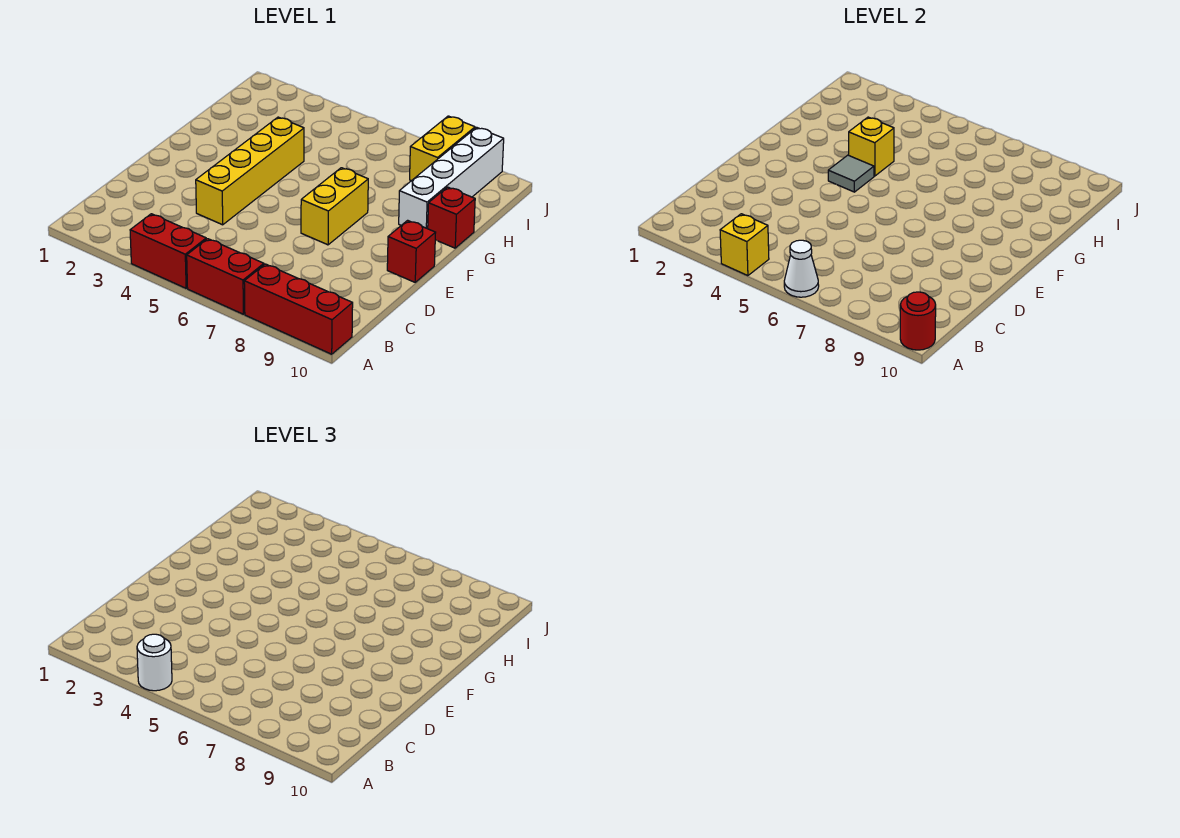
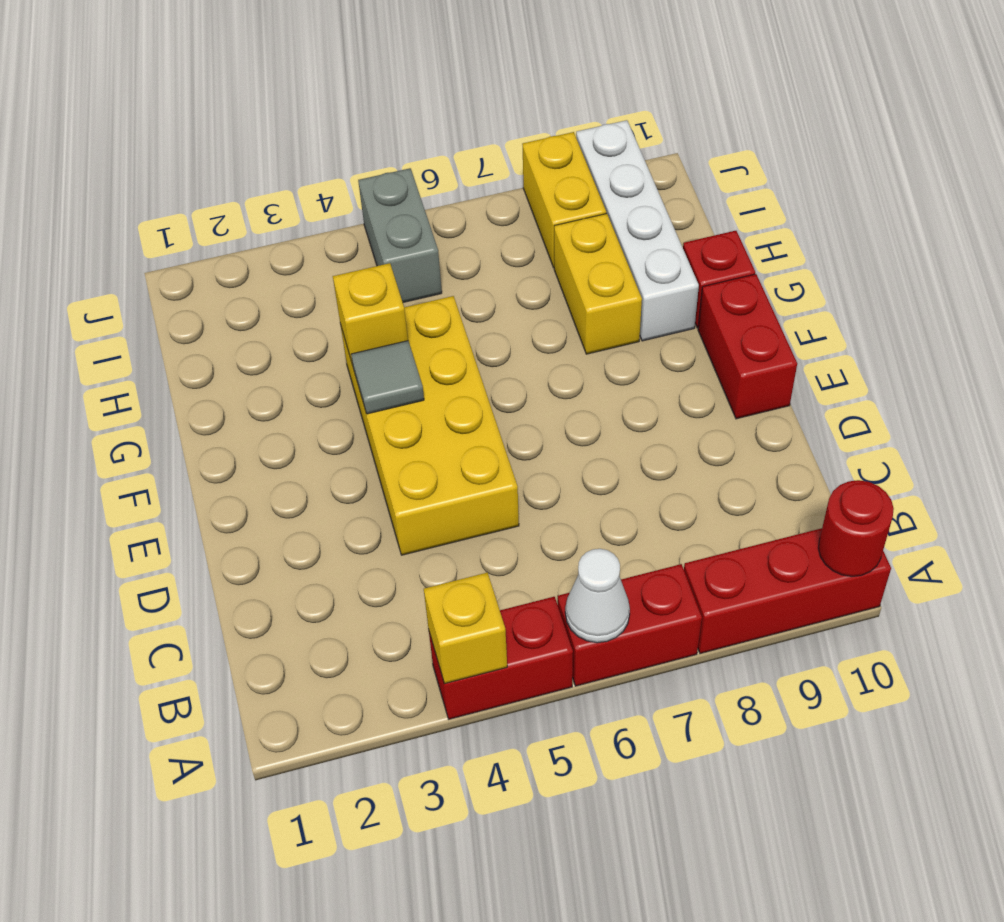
white 1x1 round brick [137,634,172,691] -> none
yellow 1x4 brick [196,117,304,225] -> yellow 2x4 brick [340,296,519,555]
yellow 1x2 brick [301,168,368,245] -> yellow 1x2 brick moved to [554,214,642,354]
red 1x1 brick [387,220,436,282] -> red 1x2 brick [698,274,797,419]
none -> grey 1x2 brick [358,168,442,302]

